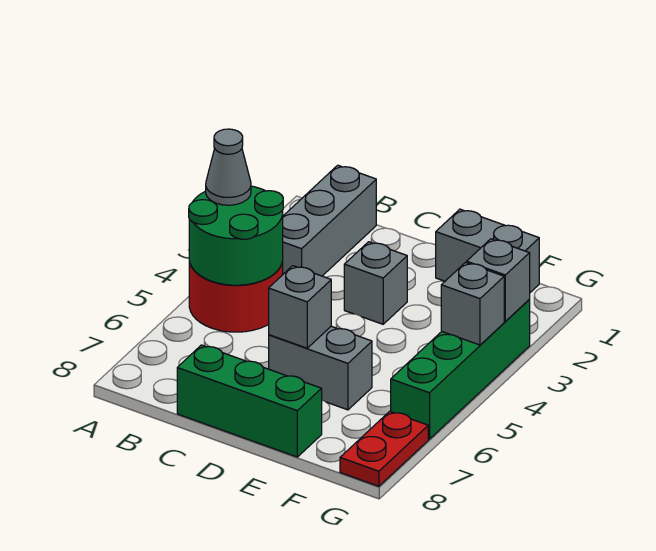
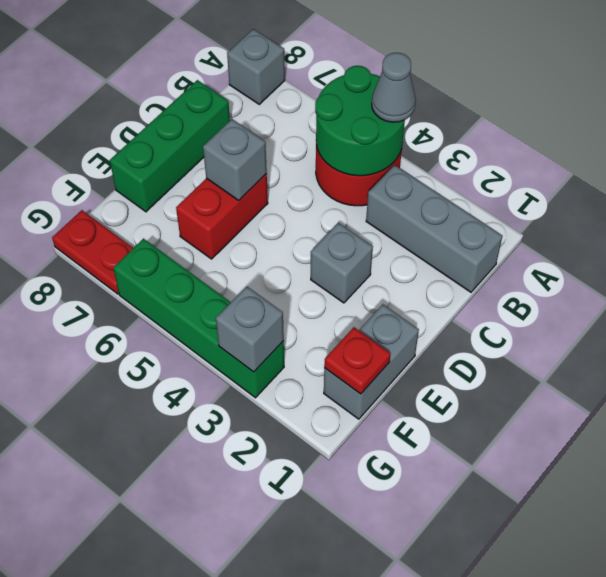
grey 1x2 brick [269,326,372,410] -> red 1x2 brick [176,174,268,259]
none -> red 1x1 plate [324,327,391,394]
grey 1x1 brick [441,262,504,345] -> grey 1x1 brick moved to [227,29,285,104]

